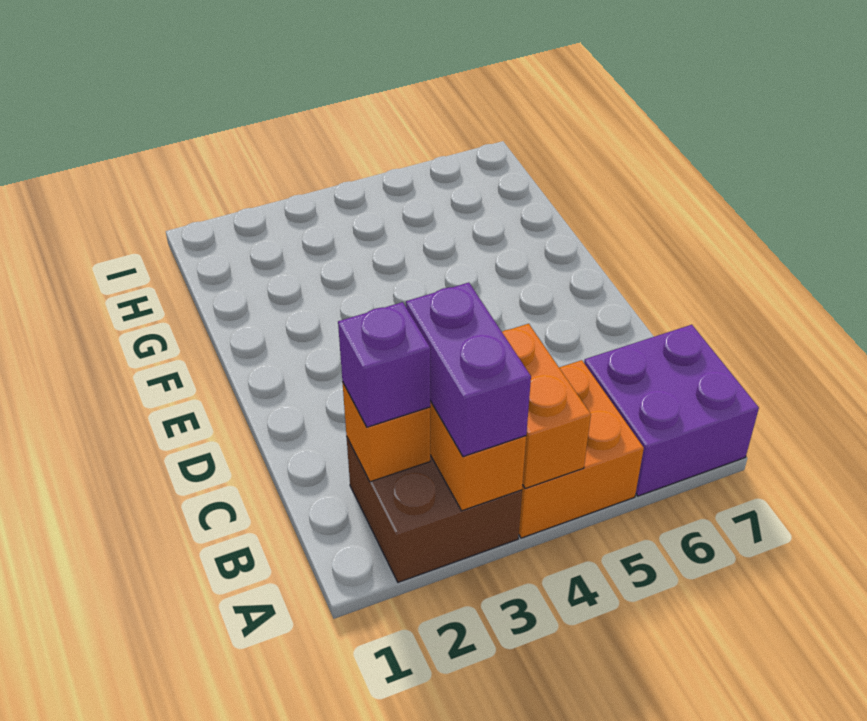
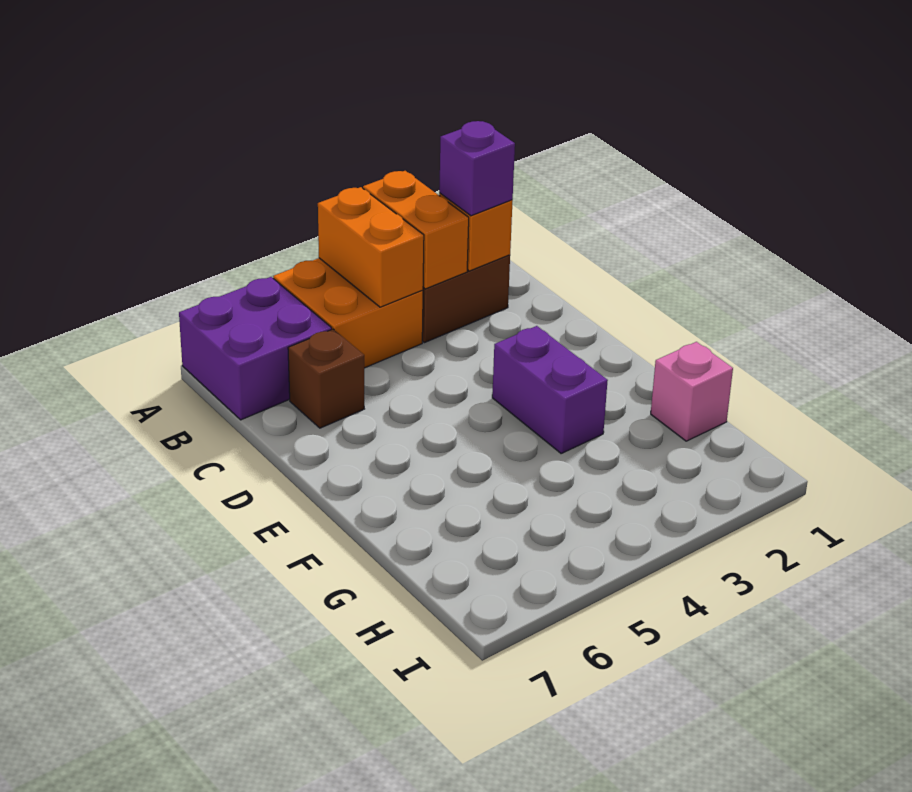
purple 1x2 brick [406,283,531,457] -> purple 1x2 brick moved to [492,326,608,453]
none -> brown 1x1 brick [288,329,364,428]
none -> pink 1x1 brick [651,342,733,441]

